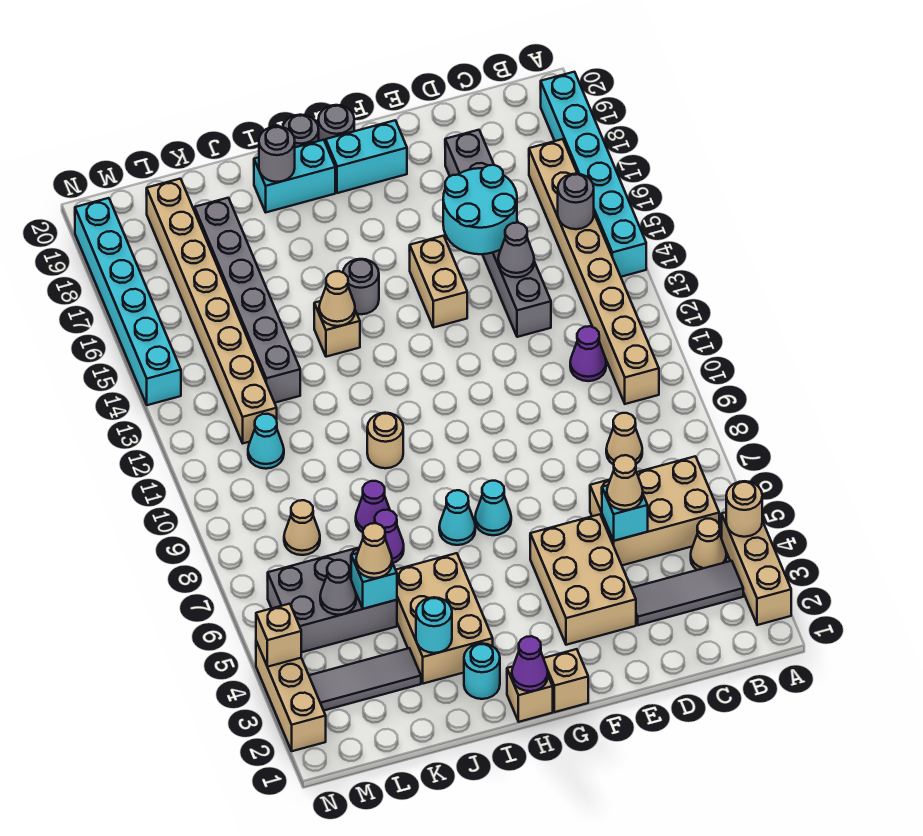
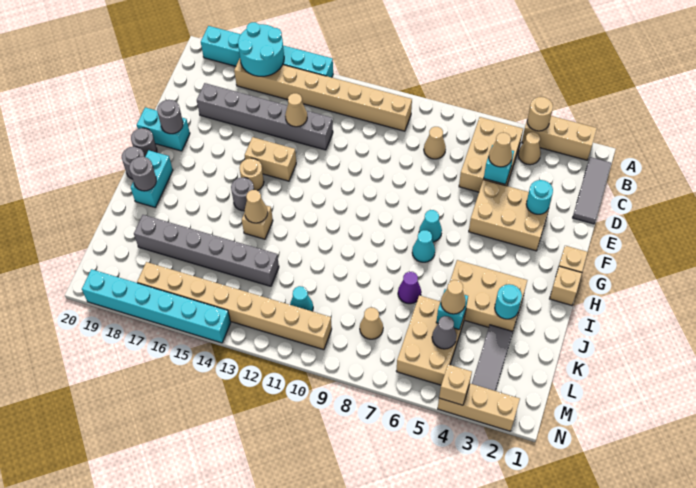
grey 1x3 tile [631,561,743,625] -> grey 1x3 tile moved to [573,157,611,224]
grey 1x1 round brick [558,174,594,229] -> grey 1x1 round brick moved to [157,100,183,134]
purple 1x1 cone [570,326,606,381] -> none
grey 1x1 cone [498,223,534,277] -> tan 1x1 cone [285,93,307,127]
cyan 2x2 round brick [443,165,517,254] -> cyan 2x2 round brick moved to [238,22,284,76]
cyan 1x2 brick [326,120,407,193] -> cyan 1x2 brick turned to [137,107,190,151]
purple 1x1 cone [512,636,548,691] -> none
cyan 1x1 round brick [464,643,500,699] -> cyan 1x1 round brick moved to [526,180,553,214]
tan 1x1 round brick [367,413,403,468] -> tan 1x1 round brick moved to [240,158,264,191]
purple 1x1 cone [356,481,390,532] -> none
grey 2x3 brick [267,548,397,652] -> tan 2x3 brick [396,295,466,385]
tan 1x8 brick [146,179,277,443] -> tan 1x8 brick moved to [137,262,332,350]

